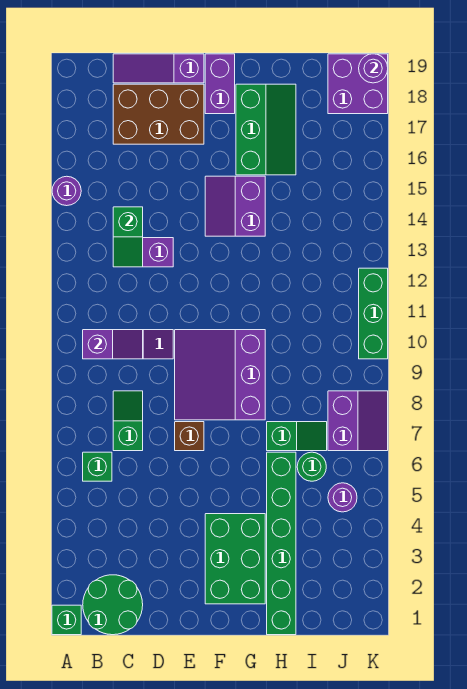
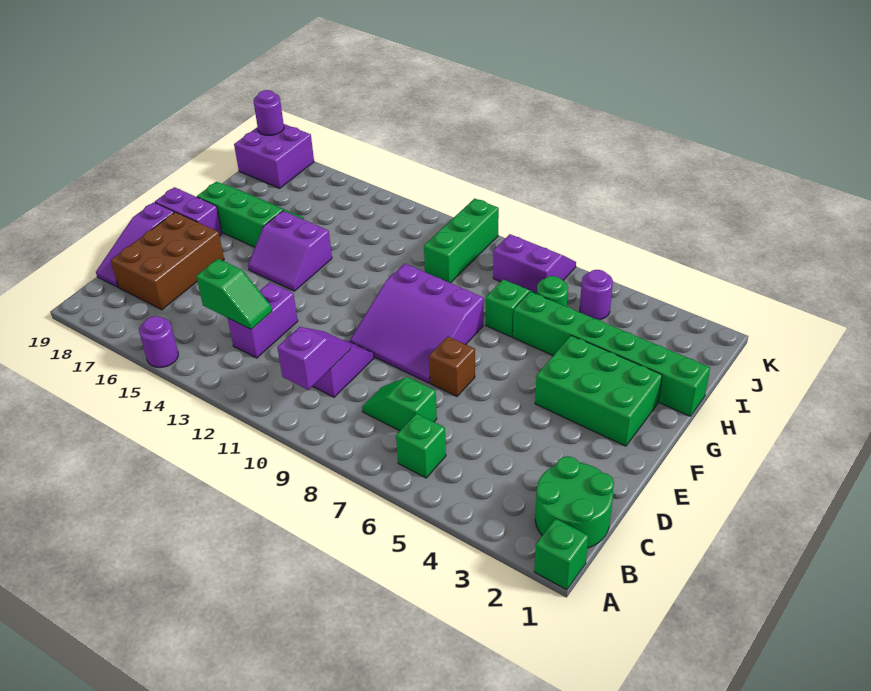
green 1x3 brick [359,268,388,359] -> green 1x3 brick turned to [424,198,499,283]

